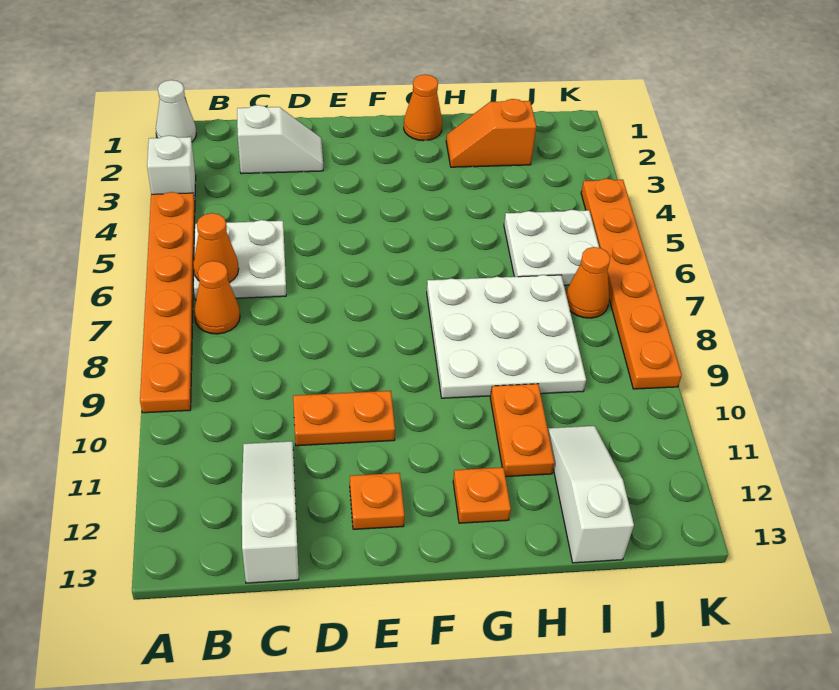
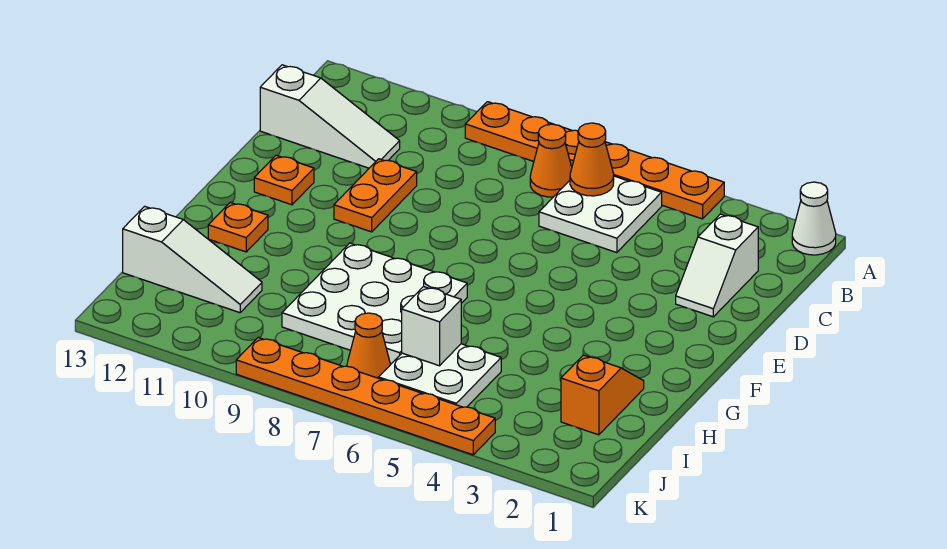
white 1x1 brick [147,136,196,201] -> white 1x1 brick moved to [402,287,461,366]
orange 1x1 cone [404,75,442,141] -> none
orange 1x2 plate [490,384,554,477] -> none

